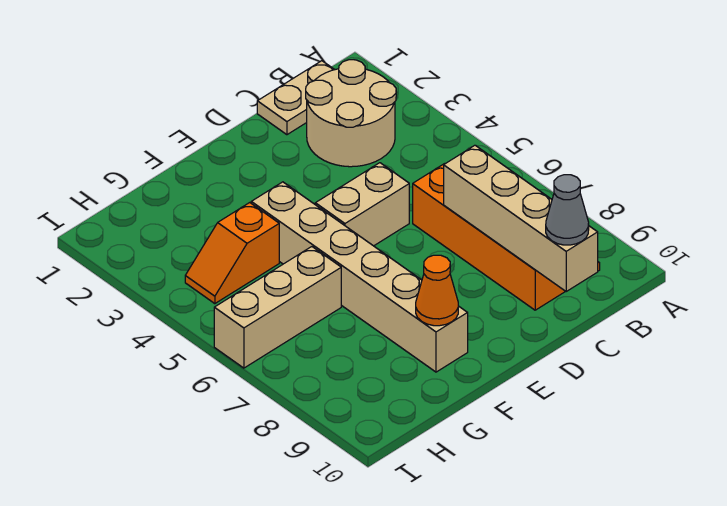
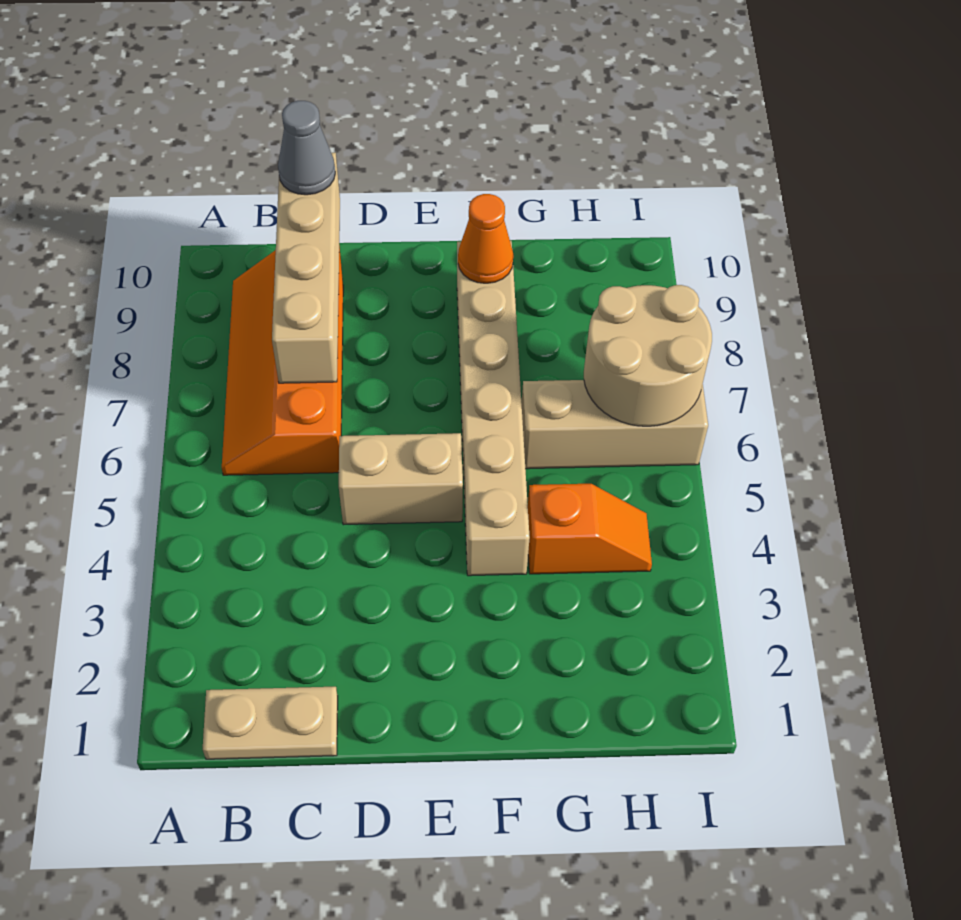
tan 2x2 round brick [306,60,396,167] -> tan 2x2 round brick moved to [584,285,712,426]

